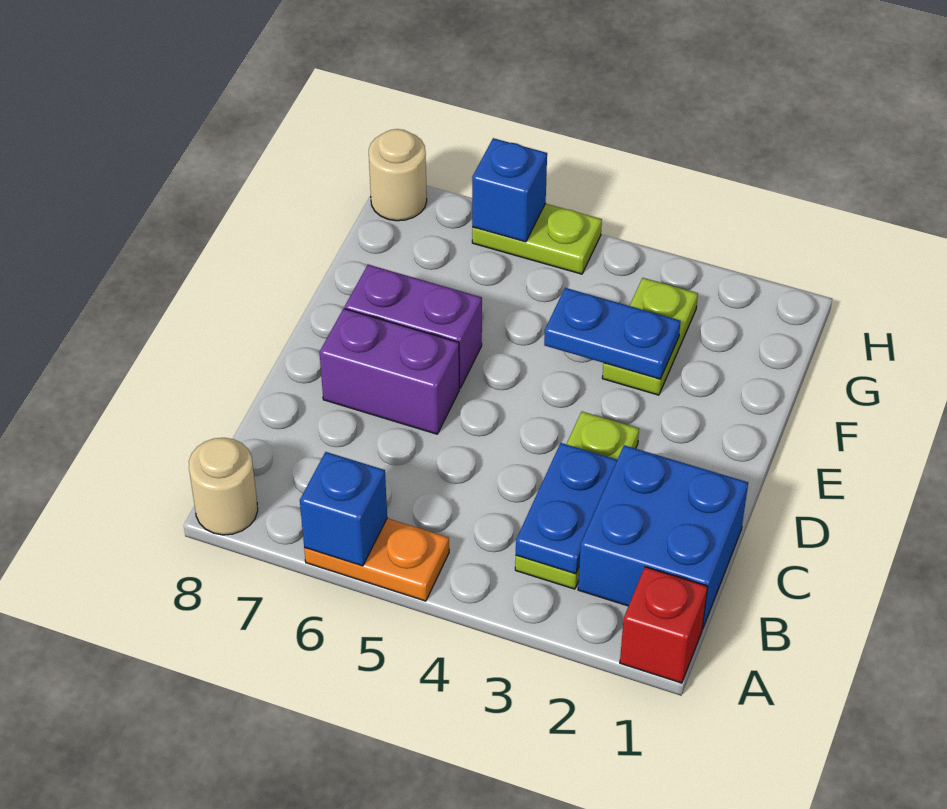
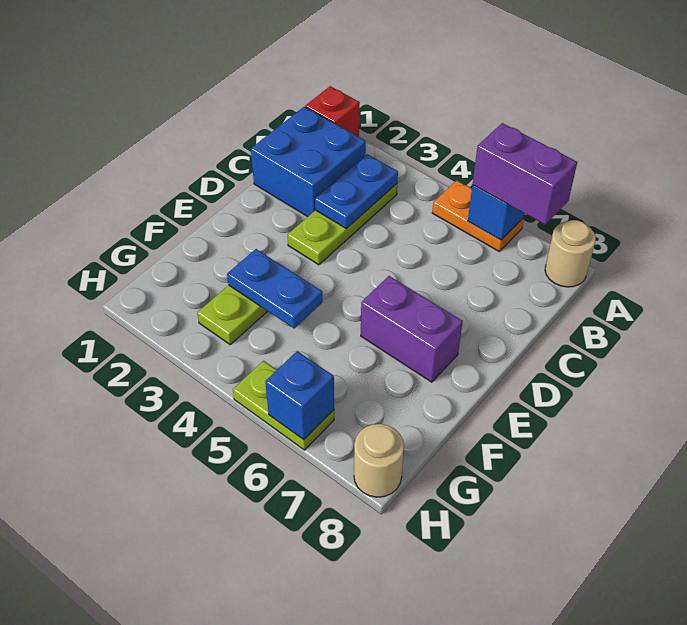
purple 1x2 brick [320,309,459,434] -> purple 1x2 brick moved to [473,123,577,224]

